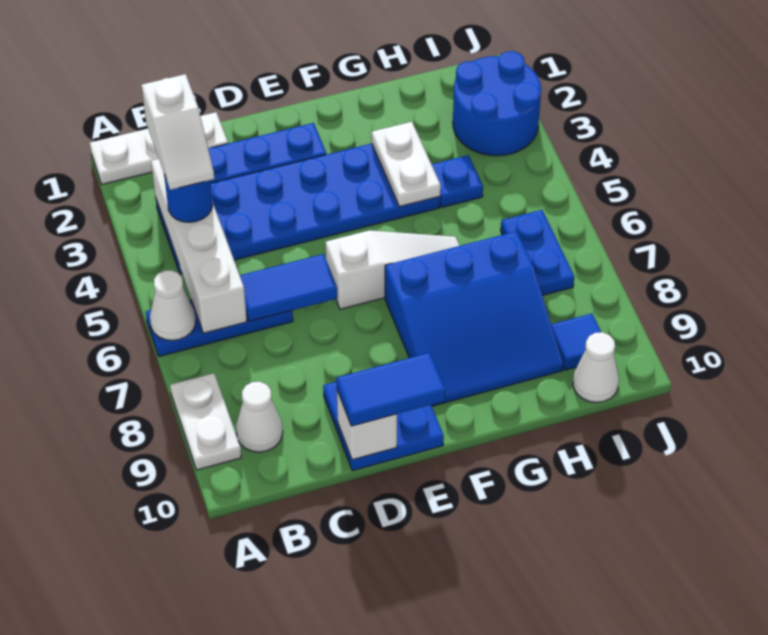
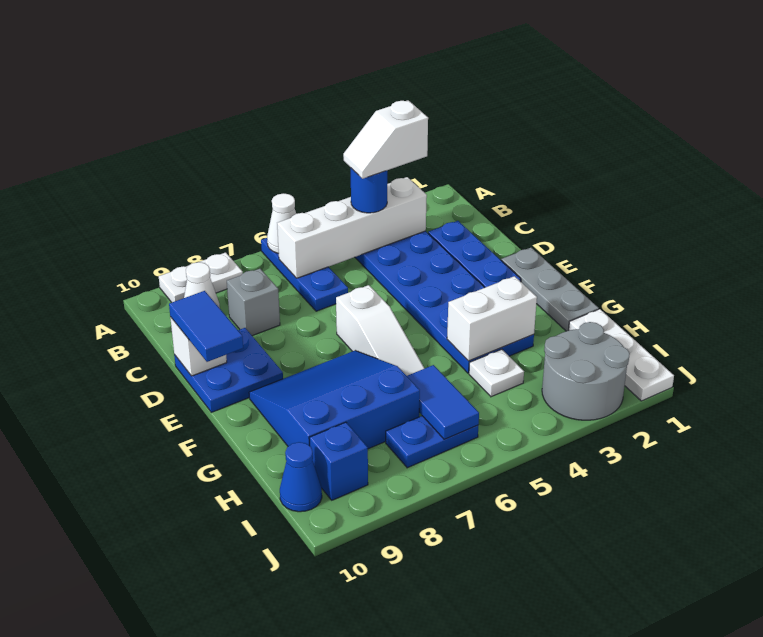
white 1x3 plate [90,112,228,184] -> white 1x3 plate moved to [569,309,674,401]
blue 1x2 tile [240,254,337,321] -> blue 1x2 tile moved to [407,365,479,439]
none -> grey 1x1 brick [227,269,280,336]
none -> grey 1x3 plate [501,248,599,331]
blue 3x3 slope [385,231,564,406] -> blue 3x3 slope turned to [249,350,420,449]
white 1x2 plate [372,122,441,207] -> white 1x2 brick [447,276,537,361]
blue 1x1 plate [432,155,483,207] -> white 1x1 plate [469,349,524,397]
blue 2x2 round brick [453,51,541,156] -> grey 2x2 round brick [542,322,630,420]
blue 1x1 tile [551,314,601,370] -> blue 1x1 brick [309,422,368,500]
white 1x1 cone [573,332,619,403] -> blue 1x1 cone [280,442,322,512]

